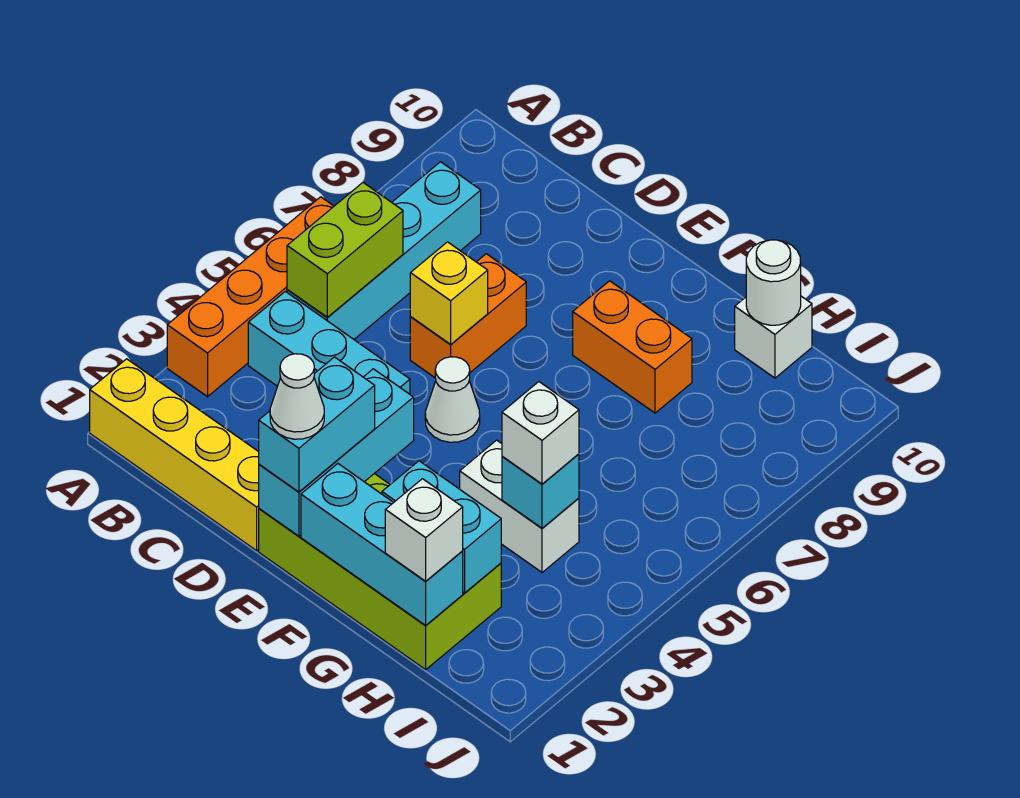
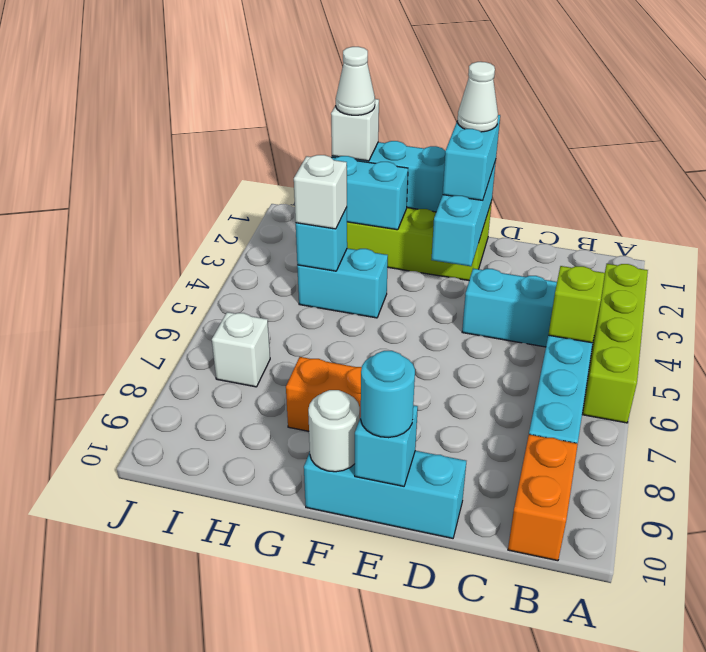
yellow 1x4 brick [90,359,259,551] -> none
orange 1x4 brick [167,197,334,397] -> lime 1x4 brick [583,264,648,423]
lime 1x2 brick [287,183,403,317] -> lime 1x1 brick [548,266,605,343]
orange 1x2 brick [410,254,526,377] -> orange 1x2 brick moved to [508,434,578,561]
yellow 1x1 brick [410,242,488,345] -> none
none -> cyan 1x3 brick [304,451,466,538]
white 1x1 cone [425,357,480,442] -> white 1x1 cone moved to [336,47,375,115]
none -> cyan 1x1 brick [355,405,418,486]
none -> cyan 1x1 round brick [361,351,415,438]
white 1x2 brick [460,440,579,572] -> cyan 1x2 brick [297,248,388,318]
white 1x1 brick [735,296,812,378] -> white 1x1 brick moved to [212,312,270,387]
white 1x1 round brick [746,240,801,325] -> white 1x1 round brick moved to [308,390,360,472]

